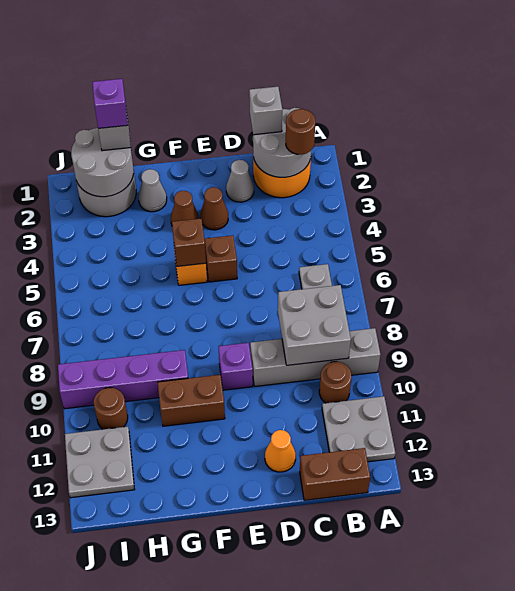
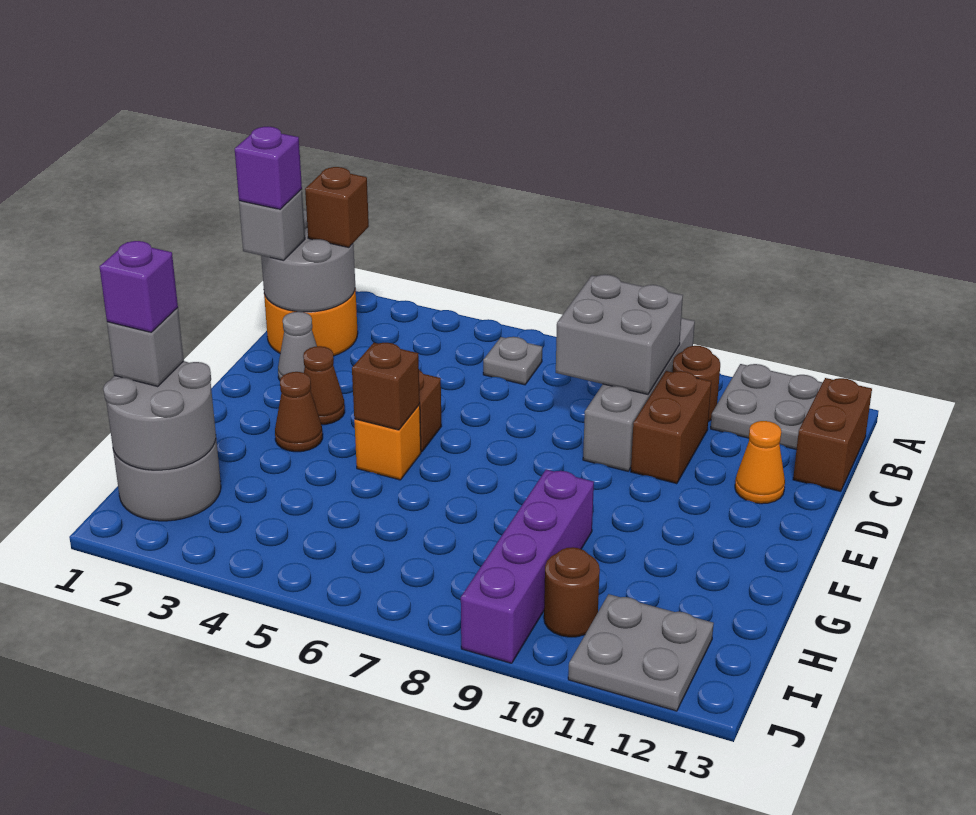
brown 1x1 round brick [286,109,315,155] -> brown 1x1 brick [305,167,369,247]
purple 1x1 brick [218,343,253,390] -> purple 1x1 brick moved to [235,127,302,209]
brown 1x2 brick [158,375,225,426] -> brown 1x2 brick moved to [631,371,711,484]
grey 1x1 cone [138,169,167,212] -> none

